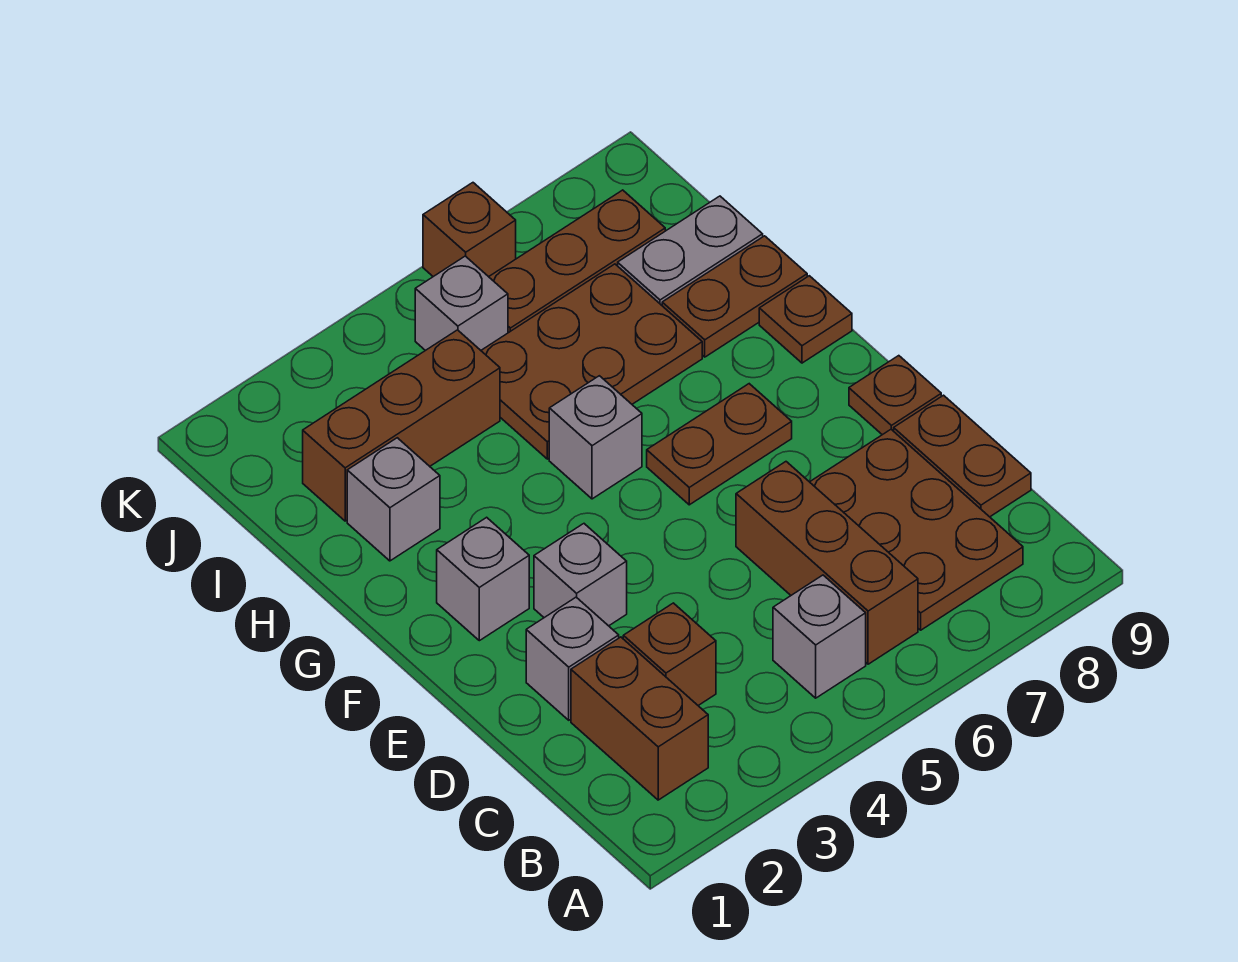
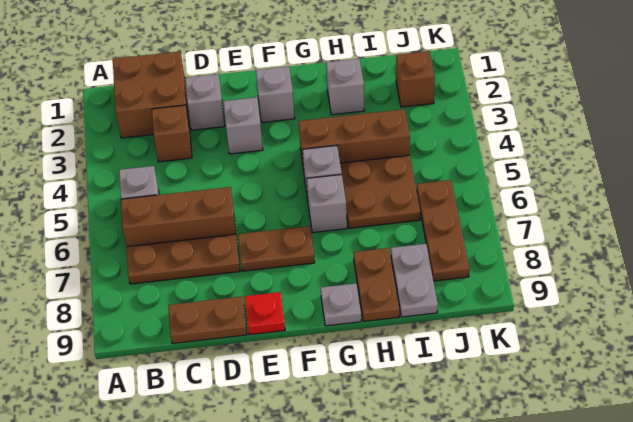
brown 1x2 brick [571,637,708,800] -> brown 2x2 brick [113,51,189,138]
brown 2x3 plate [810,430,1023,630] -> brown 1x3 plate [126,234,240,284]
brown 1x1 plate [849,356,941,435] -> red 1x1 plate [245,292,285,335]
brown 1x2 plate [647,384,792,505] -> brown 1x2 plate turned to [238,226,315,271]
brown 1x1 plate [759,276,852,363] -> grey 1x1 plate [321,283,361,326]
brown 2x3 plate [481,264,702,459] -> brown 2x2 plate [340,155,420,228]
brown 1x3 brick [303,330,500,521] -> brown 1x3 brick turned to [299,109,410,170]
grey 1x1 brick [415,256,508,351] -> grey 1x1 brick moved to [307,175,347,233]
brown 1x1 brick [423,183,516,277] -> brown 1x1 brick moved to [396,51,435,107]

